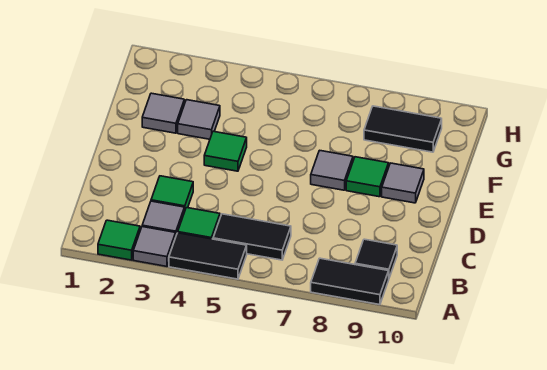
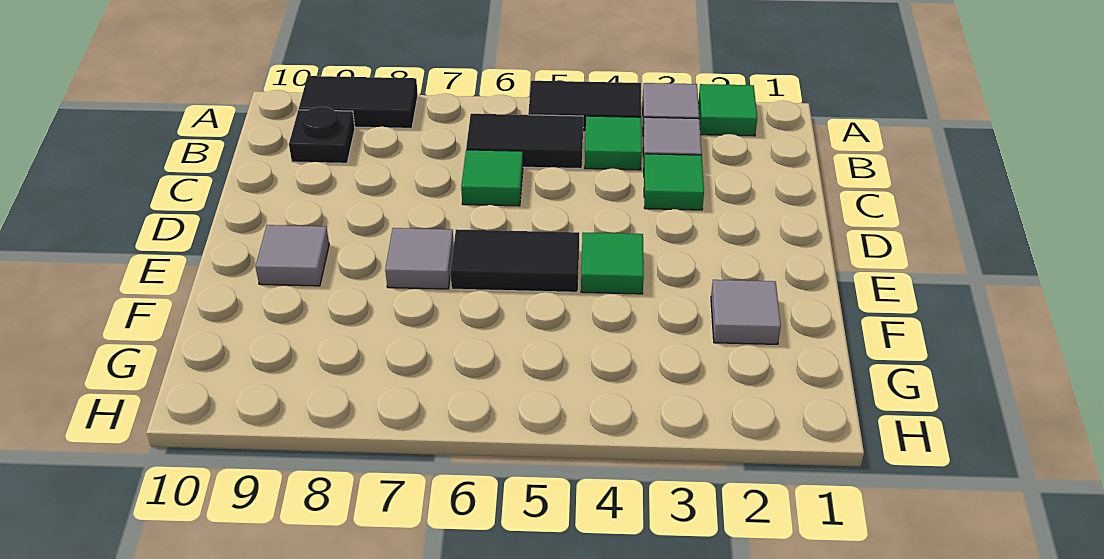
black 1x1 tile [355,239,397,278] -> black 1x1 plate [289,107,355,163]
green 1x1 tile [346,157,389,197] -> green 1x1 tile moved to [461,150,523,206]
grey 1x1 tile [178,100,220,139] -> none
black 1x2 tile [364,106,442,152] -> black 1x2 tile moved to [450,229,579,292]

